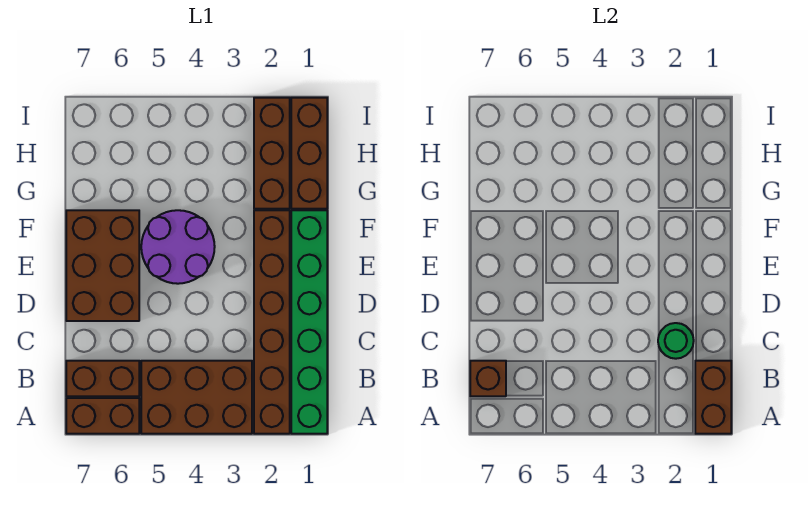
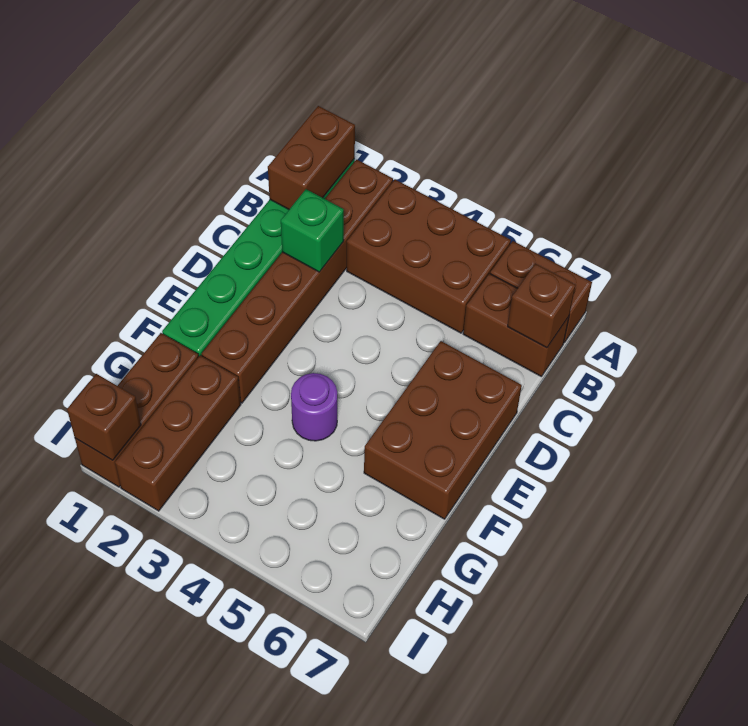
green 1x1 round brick [658,323,694,359] -> green 1x1 brick [281,189,344,272]
purple 2x2 round brick [141,210,215,284] -> purple 1x1 round brick [291,373,337,441]
none -> brown 1x1 brick [67,374,141,460]

